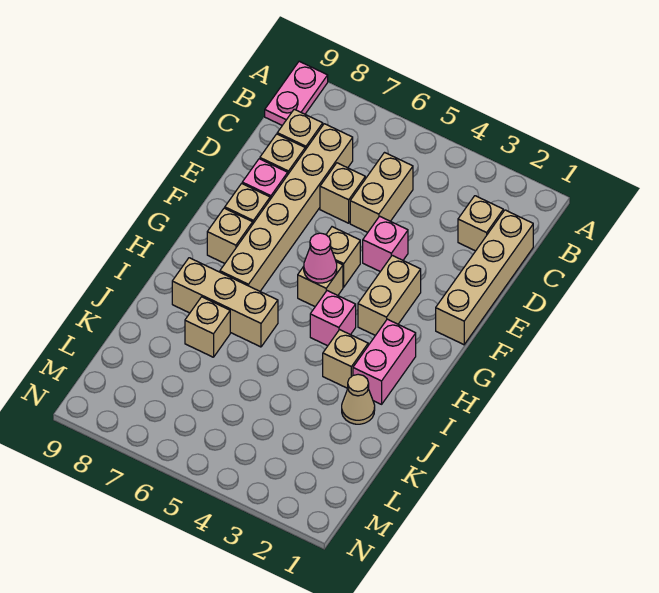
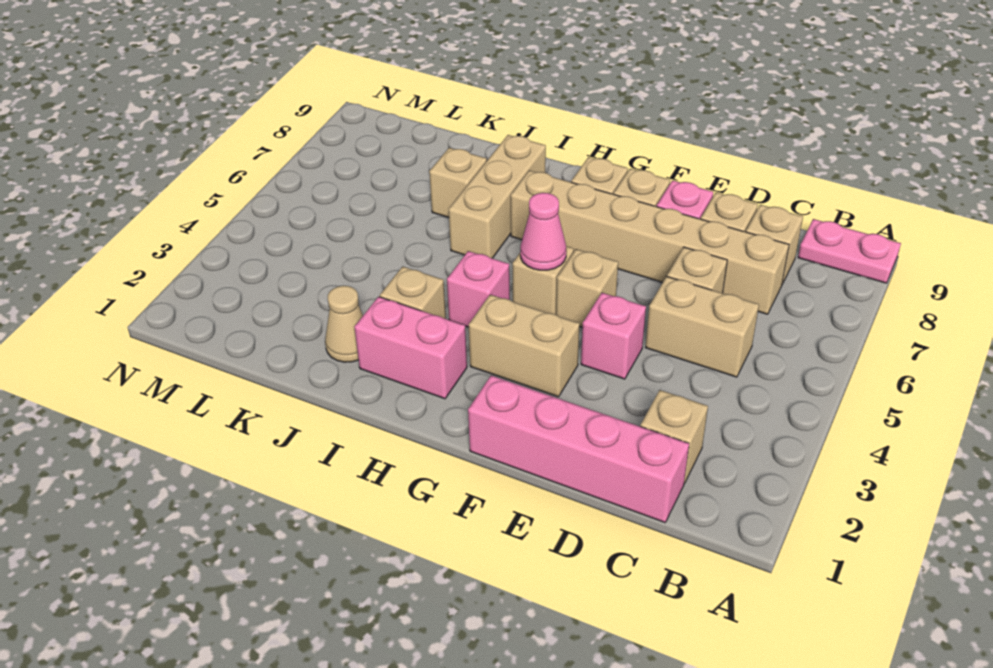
tan 1x4 brick [436,210,533,345] -> pink 1x4 brick [468,376,689,523]

